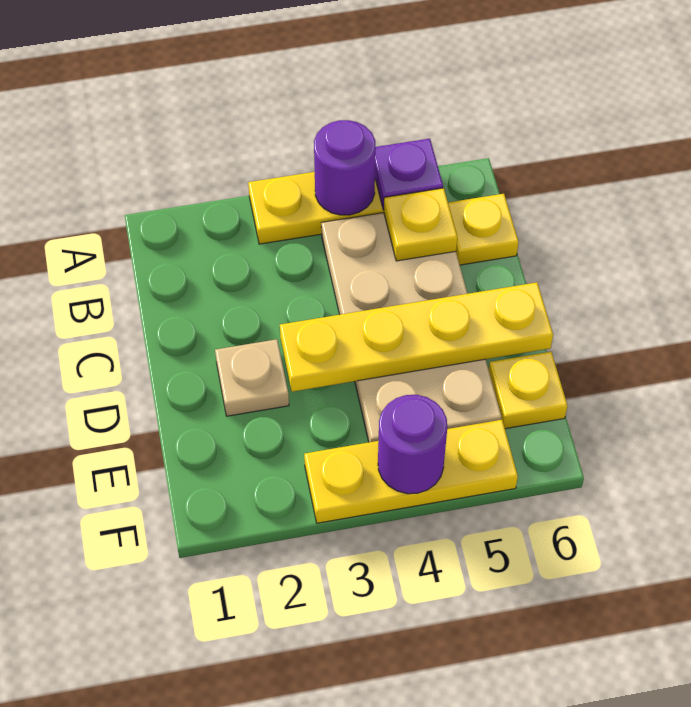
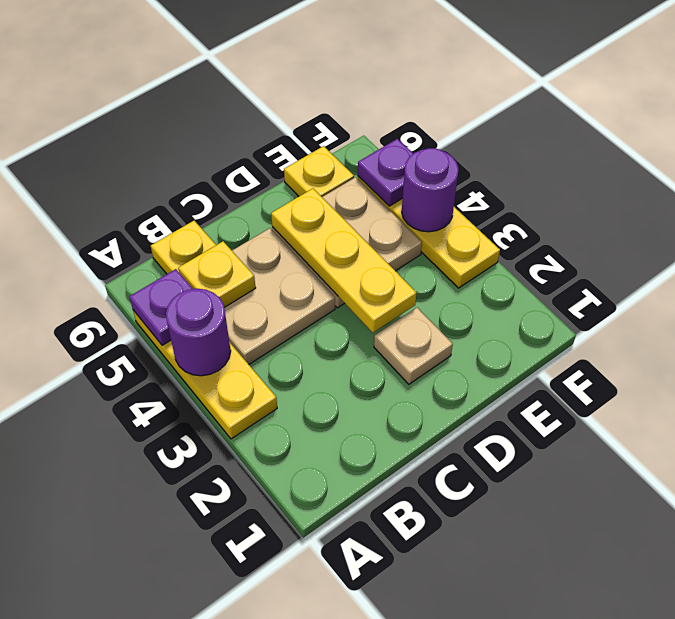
yellow 1x4 plate [280,282,553,392] -> yellow 1x3 plate [271,189,417,333]
none -> purple 1x1 plate [358,139,413,206]

